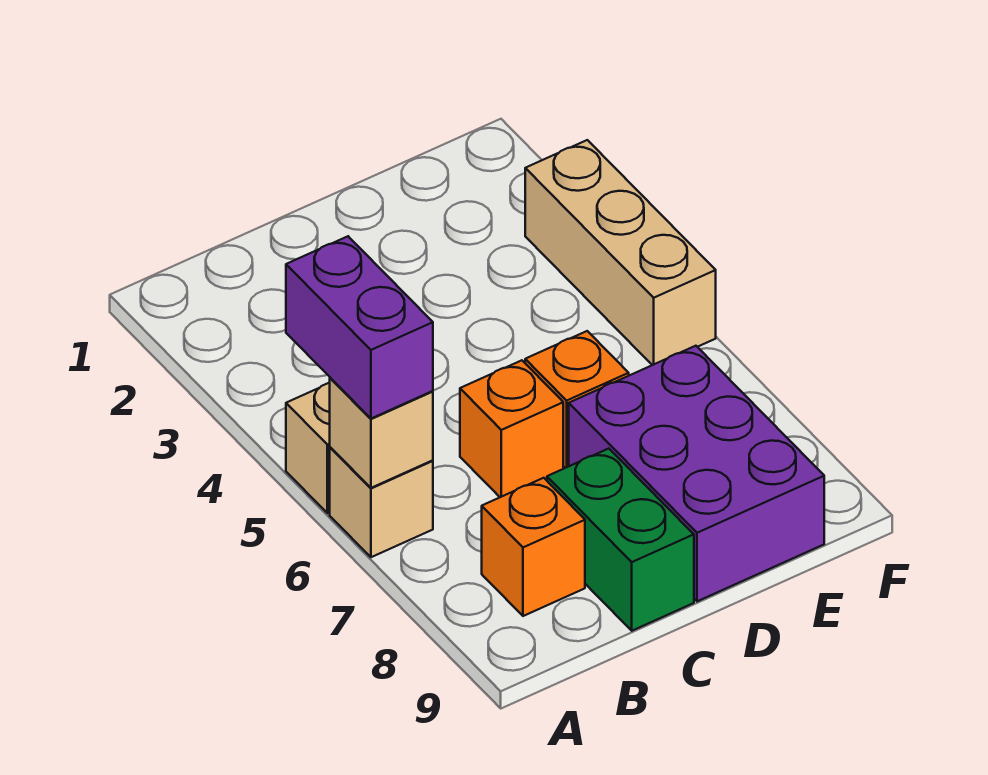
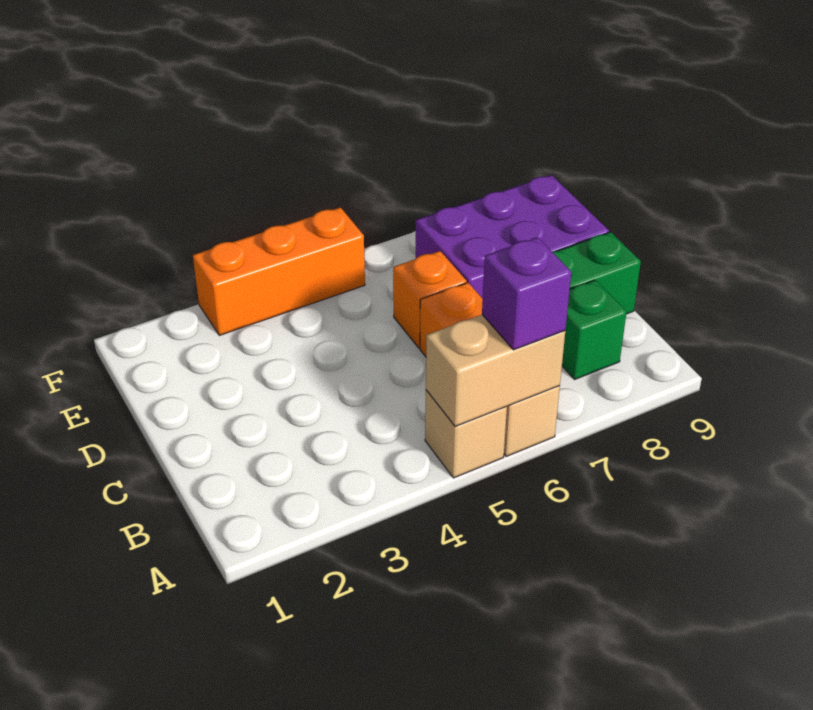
purple 1x2 brick [286,236,433,419] -> purple 1x1 brick [482,237,571,350]
tan 1x1 brick [330,378,433,488] -> tan 1x2 brick [426,315,565,427]
orange 1x1 brick [482,478,585,616] -> green 1x1 brick [562,280,627,380]
tan 1x3 brick [525,140,716,365] -> orange 1x3 brick [193,207,365,335]

